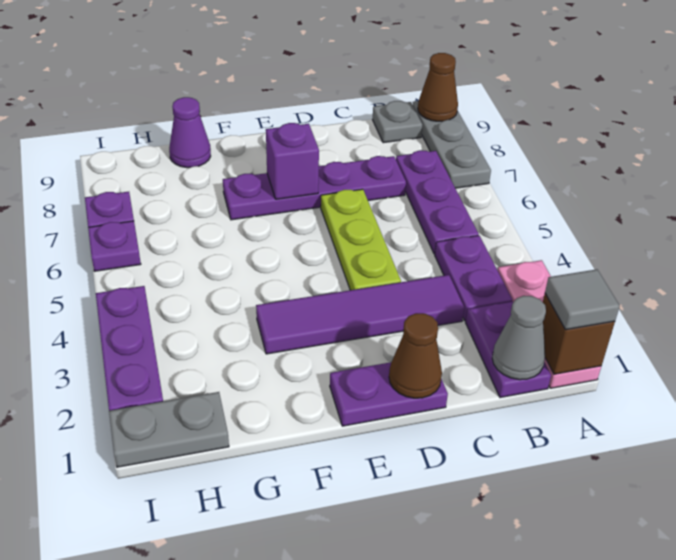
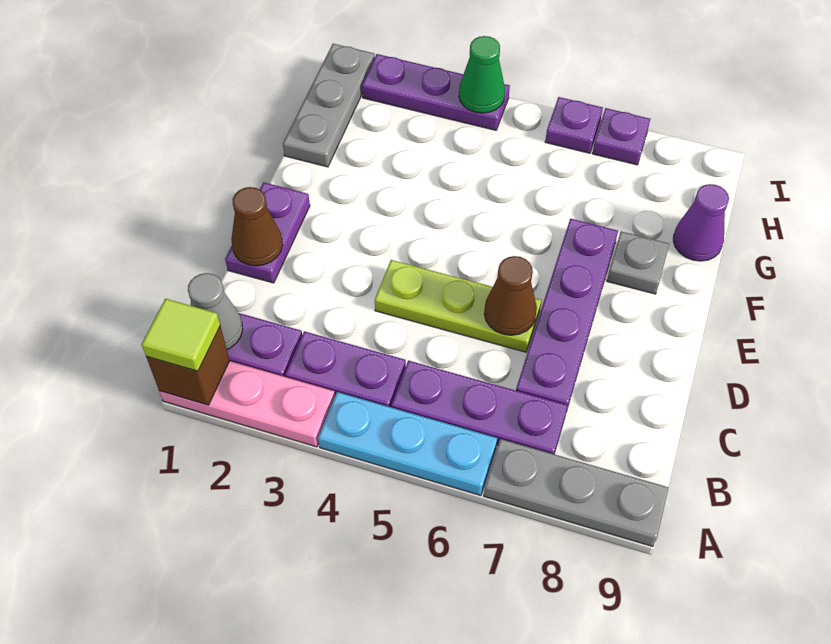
grey 1x1 tile [545,269,620,330] -> lime 1x1 tile [142,299,220,371]
none -> cyan 1x3 plate [318,392,497,495]
brown 1x1 cone [418,53,458,121] -> brown 1x1 cone moved to [484,256,537,335]
grey 1x1 plate [372,101,422,143] -> grey 1x1 plate moved to [607,231,669,294]
purple 1x4 tile [256,275,464,354] -> none
purple 1x1 brick [266,123,319,199] -> none
grey 1x2 plate [109,392,229,467] -> grey 1x3 plate [283,44,375,167]
none -> green 1x1 cone [459,36,505,113]

